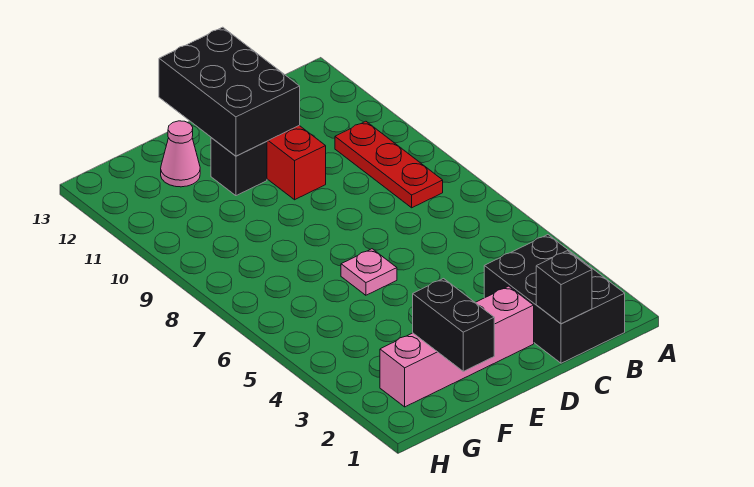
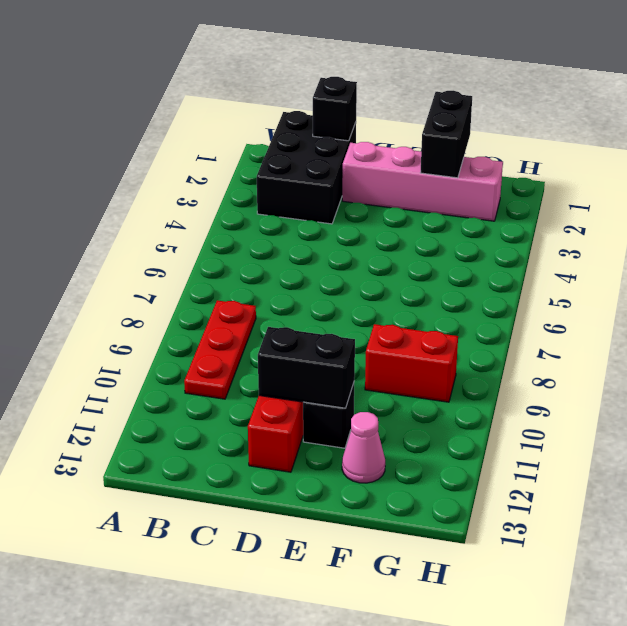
black 2x3 brick [159,27,300,156] -> black 1x2 brick [258,327,355,408]
pink 1x1 plate [341,249,397,295] -> none
none -> red 1x2 brick [365,324,458,402]

